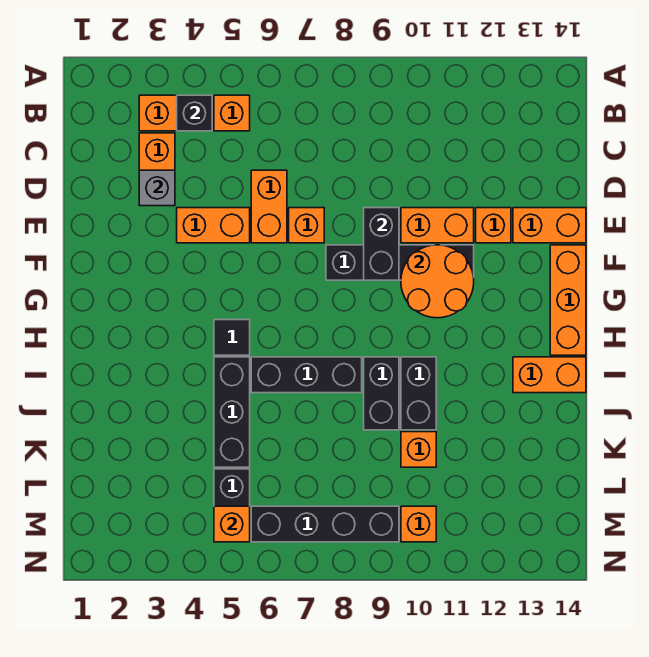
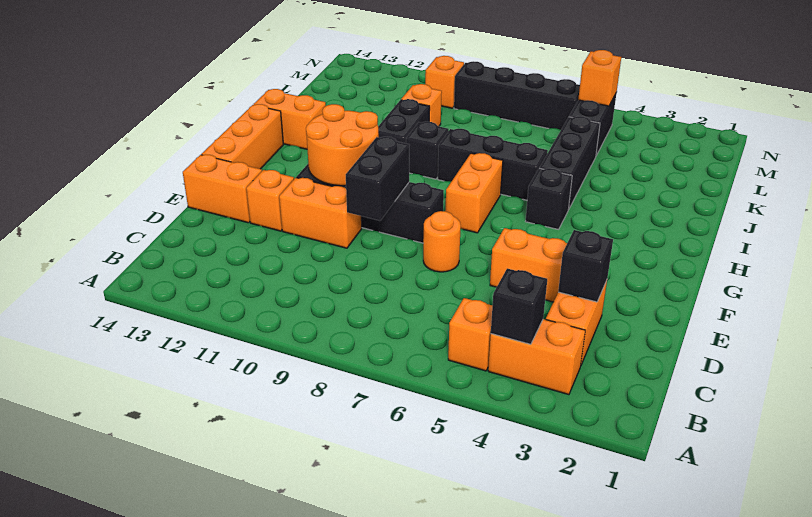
grey 1x1 brick [139,170,175,206] -> black 1x1 brick [558,230,613,302]
orange 1x2 brick [251,170,287,243] -> orange 1x2 brick moved to [445,153,503,233]
orange 1x1 brick [289,208,324,243] -> orange 1x1 round brick [423,211,461,272]
black 1x1 tile [214,320,250,355] -> black 1x1 brick [526,168,572,230]
black 1x2 brick [364,357,399,430] -> black 1x1 brick [406,122,449,179]

